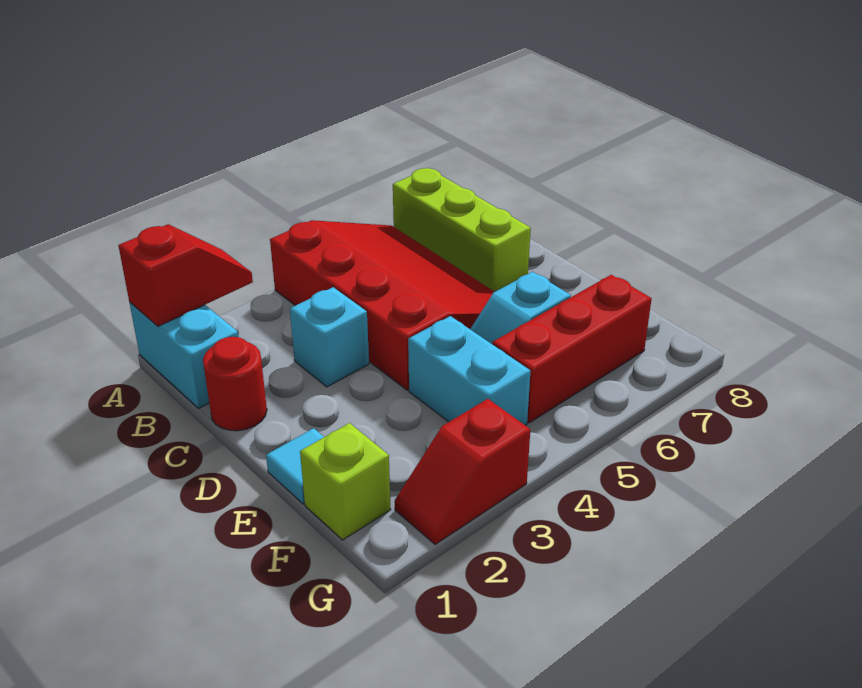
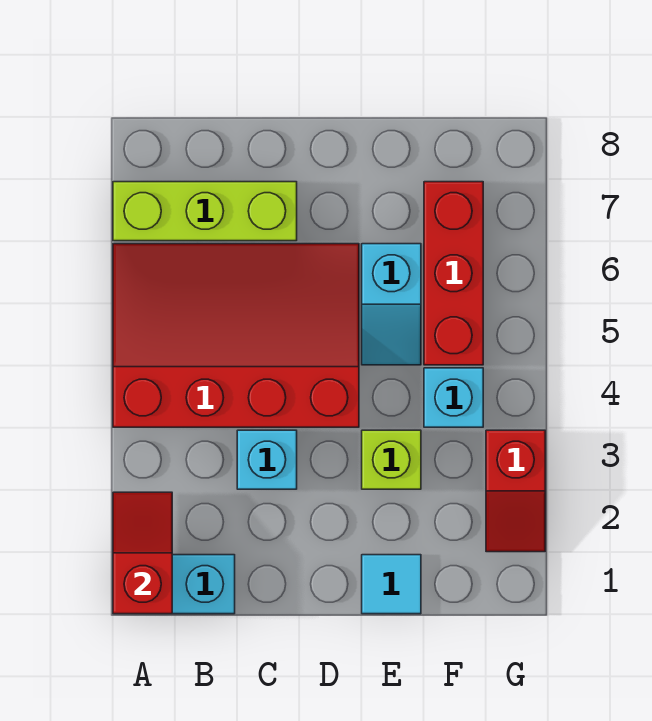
red 1x1 round brick [203,337,267,431] -> none
cyan 1x2 brick [408,316,530,425] -> cyan 1x1 brick [424,368,483,427]
lime 1x1 brick [300,423,391,540] -> lime 1x1 brick moved to [362,430,421,489]

